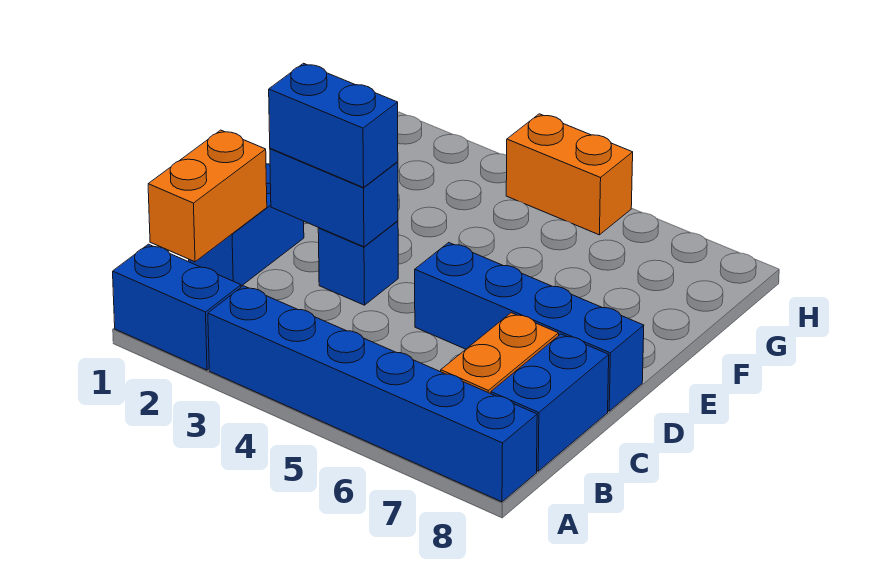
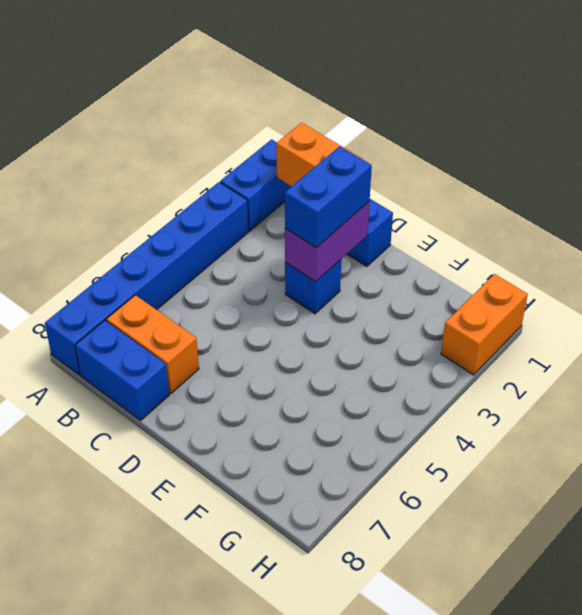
blue 1x2 brick [270,148,398,247] -> purple 1x2 brick [285,202,370,282]
blue 1x4 brick [415,243,644,411] -> none
orange 1x2 brick [506,114,633,235] -> orange 1x2 brick moved to [441,274,528,375]

